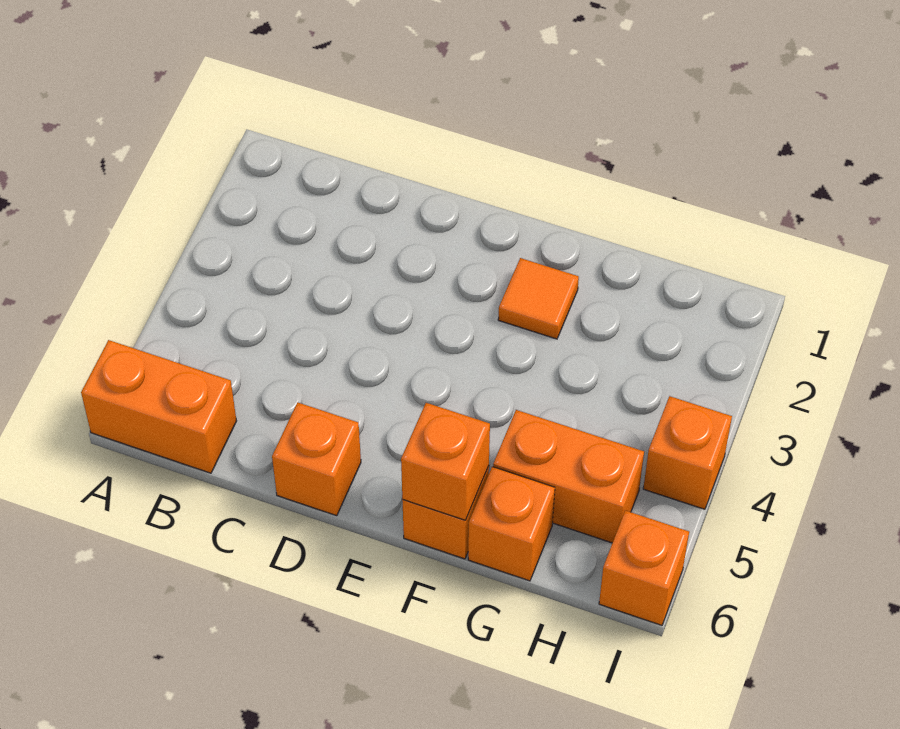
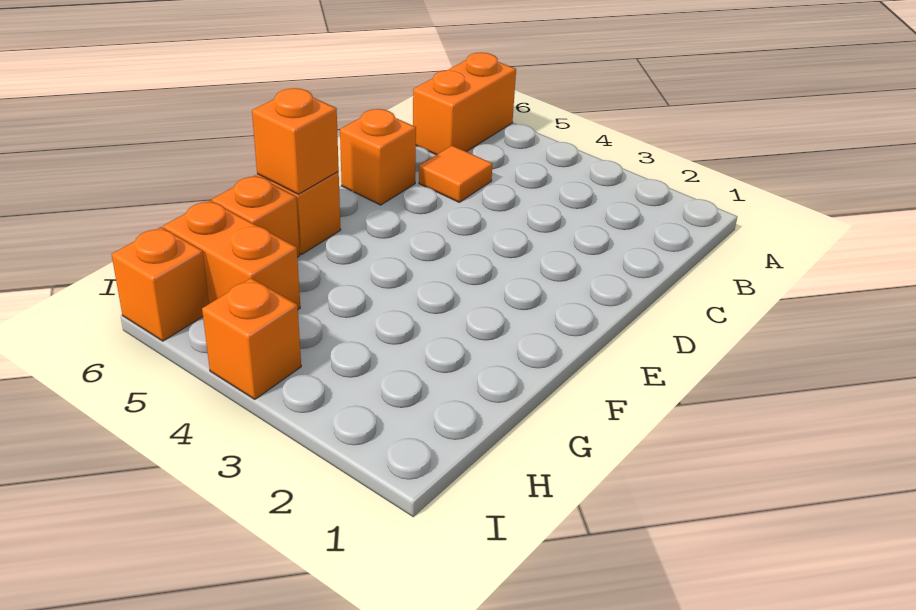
orange 1x1 tile [498,258,579,339] -> orange 1x1 tile moved to [419,146,492,202]
orange 1x2 brick [493,410,644,543] -> orange 1x2 brick turned to [163,200,300,309]

